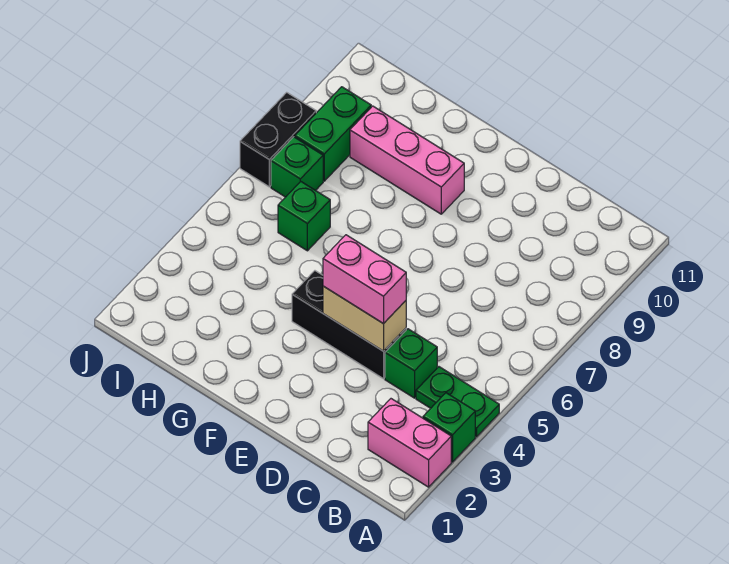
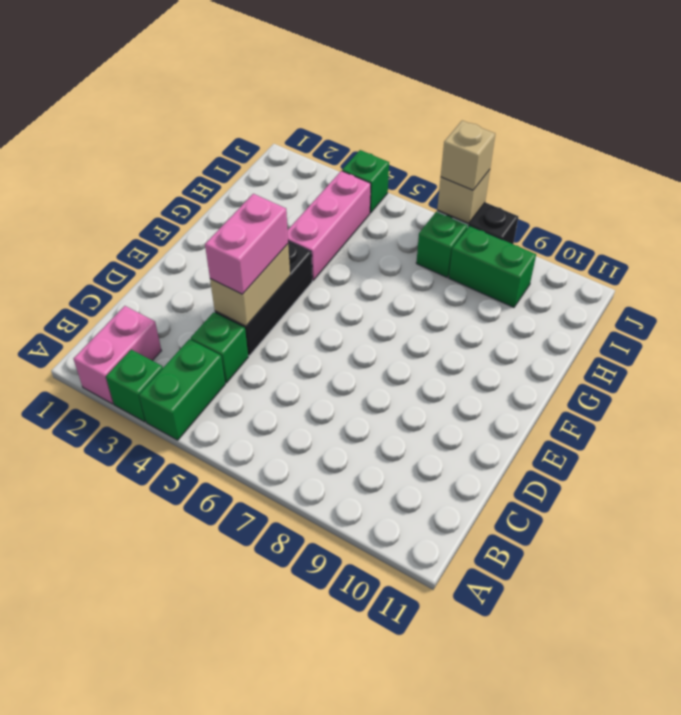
green 1x2 plate [416,367,499,437] -> green 1x2 brick [139,339,225,440]
pink 1x3 brick [350,106,464,214] -> pink 1x3 brick moved to [288,171,371,280]
green 1x1 brick [278,182,330,251] -> green 1x1 brick moved to [342,150,389,213]
none -> tan 1x1 brick [437,170,490,223]
none -> tan 1x1 brick [441,121,495,190]

